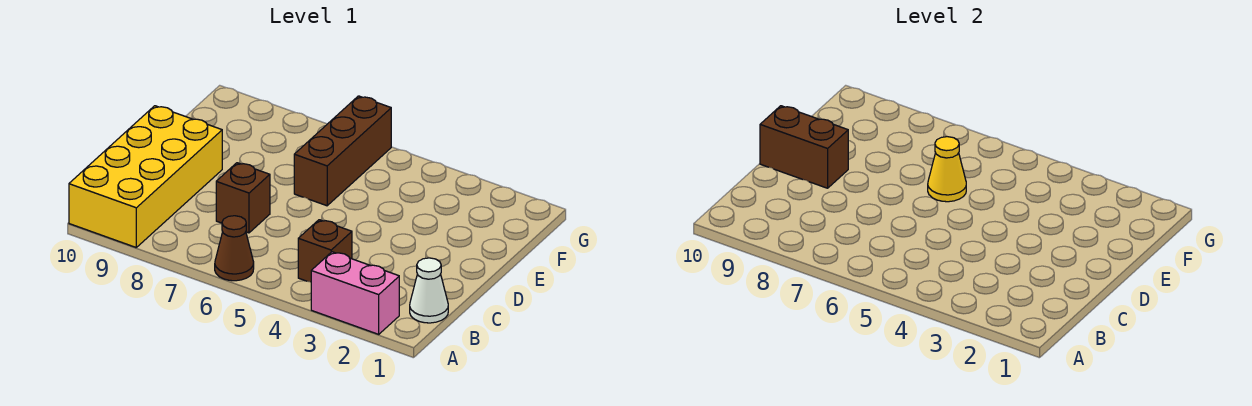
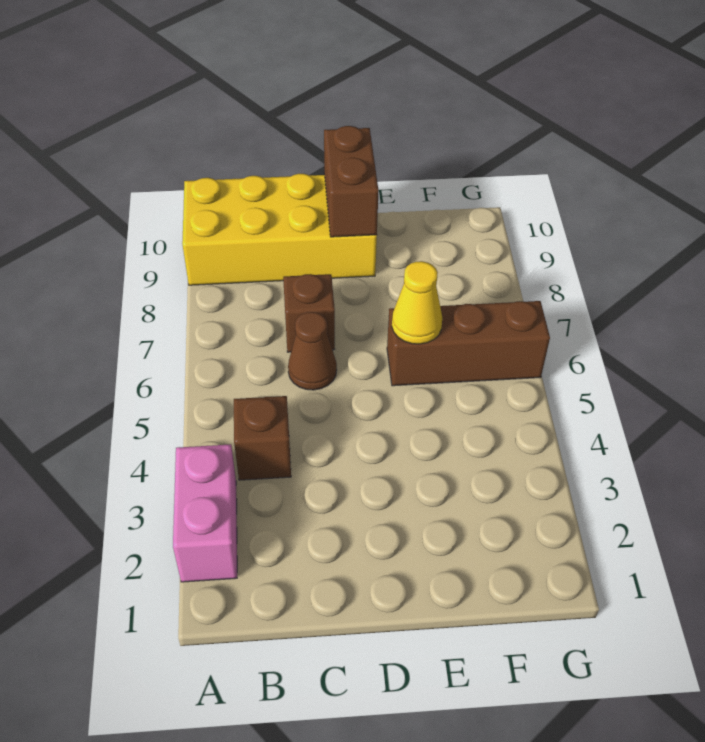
brown 1x1 cone [215,216,254,281] -> brown 1x1 cone moved to [288,312,337,390]
white 1x1 cone [410,258,448,323] -> none

